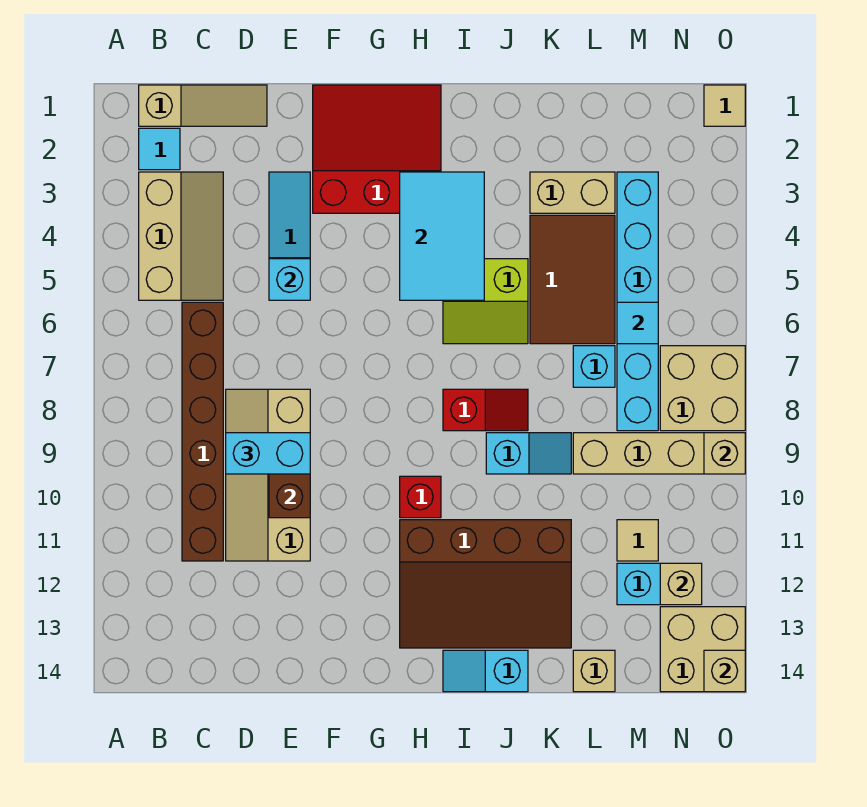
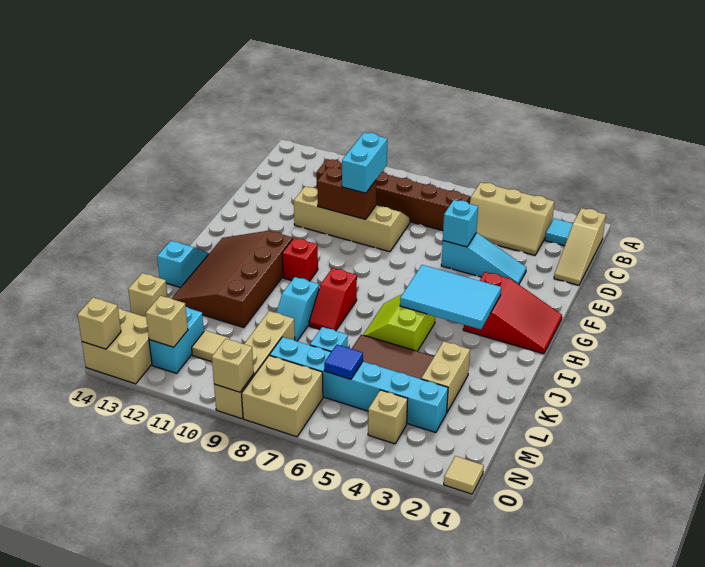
red 3x3 slope [313,85,441,213] -> red 2x3 slope [463,272,562,354]
cyan 1x1 tile [617,302,658,344] -> blue 1x1 tile [324,345,363,379]
none -> tan 1x1 brick [368,390,408,444]

